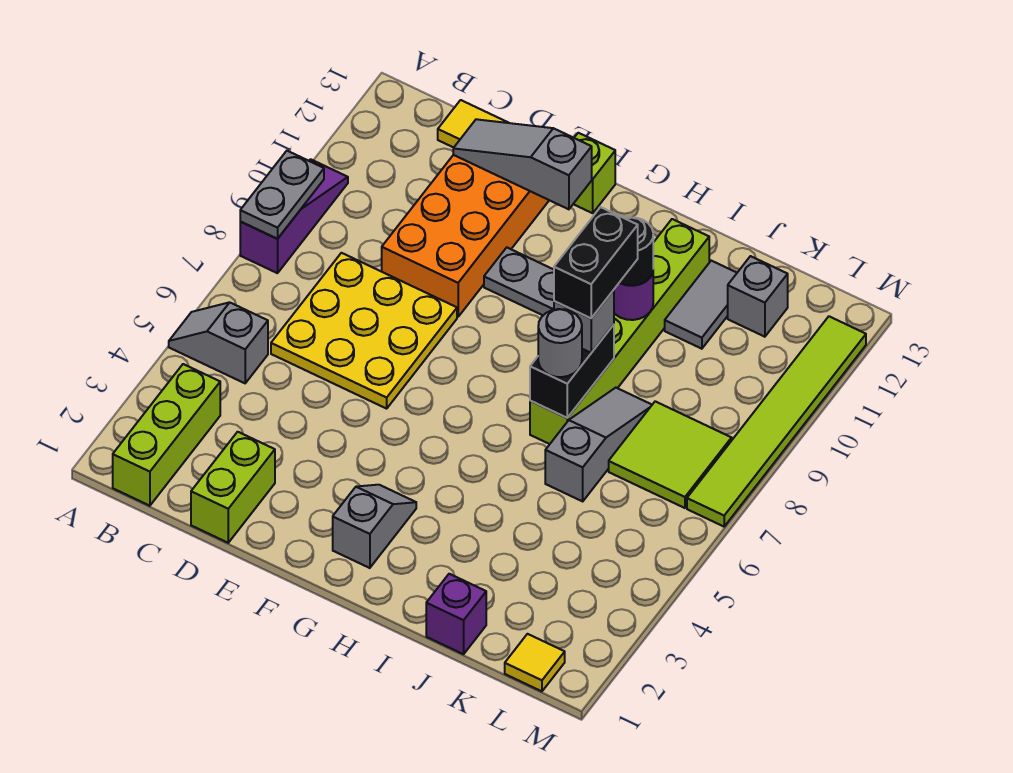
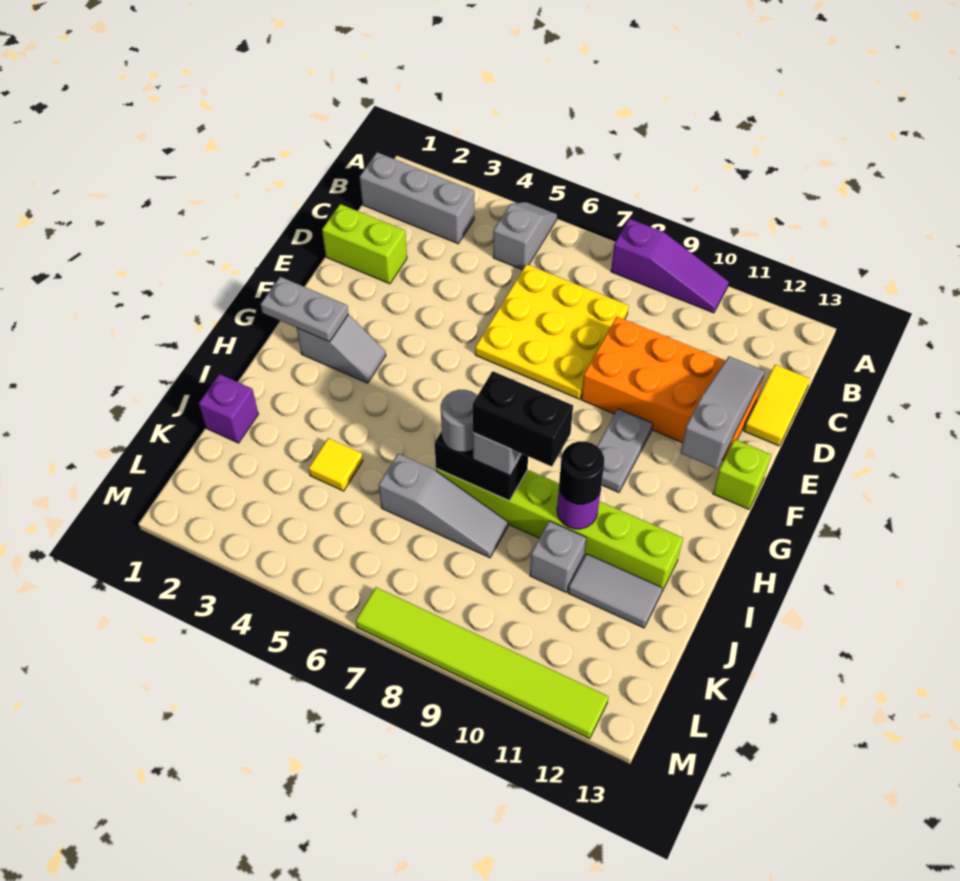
grey 1x2 plate [240,151,324,239] -> grey 1x2 plate moved to [261,277,348,342]
lime 1x3 brick [113,364,220,506] -> grey 1x3 brick [360,152,474,244]
lime 2x2 tile [609,401,732,508] -> none
grey 1x1 brick [728,256,788,337] -> grey 1x1 brick moved to [530,521,586,592]
yellow 1x1 tile [505,634,565,691] -> yellow 1x1 tile moved to [309,438,363,491]

